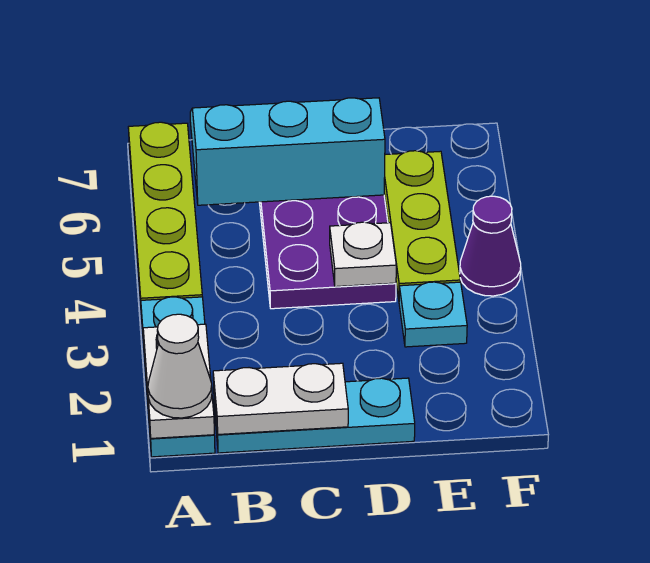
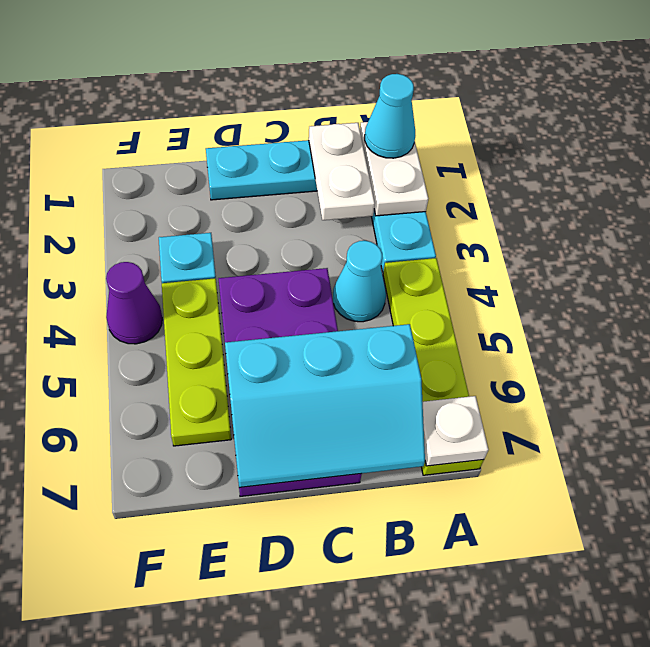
white 1x1 cone [148,314,212,418] -> cyan 1x1 cone [365,74,415,158]
white 1x2 plate [213,363,348,435] -> white 1x2 plate turned to [309,123,375,220]
none -> cyan 1x1 cone [333,241,386,322]
white 1x1 plate [330,222,396,287] -> white 1x1 plate moved to [423,396,489,466]

